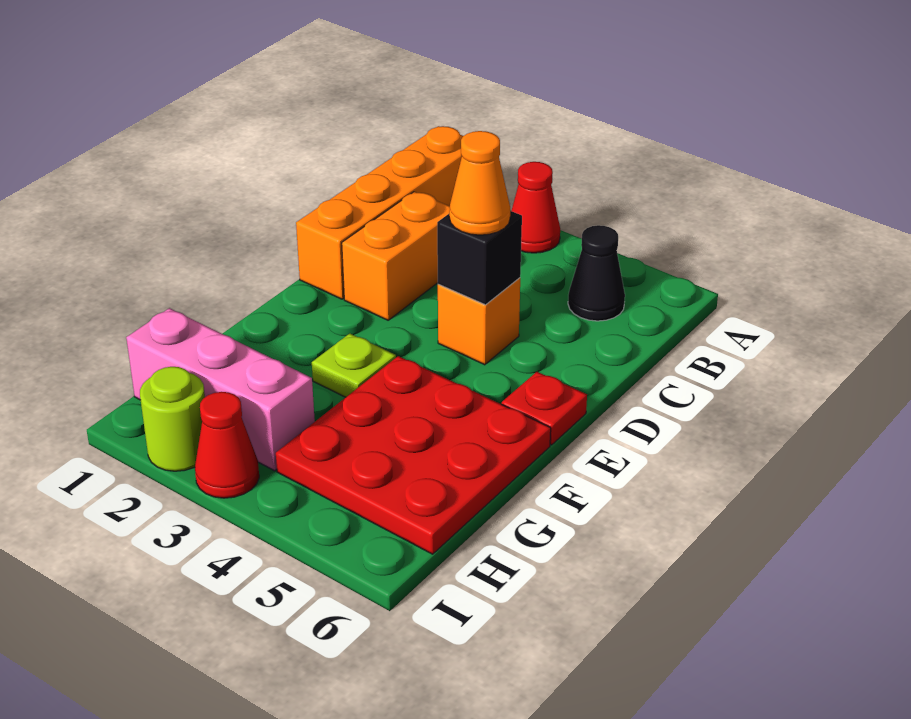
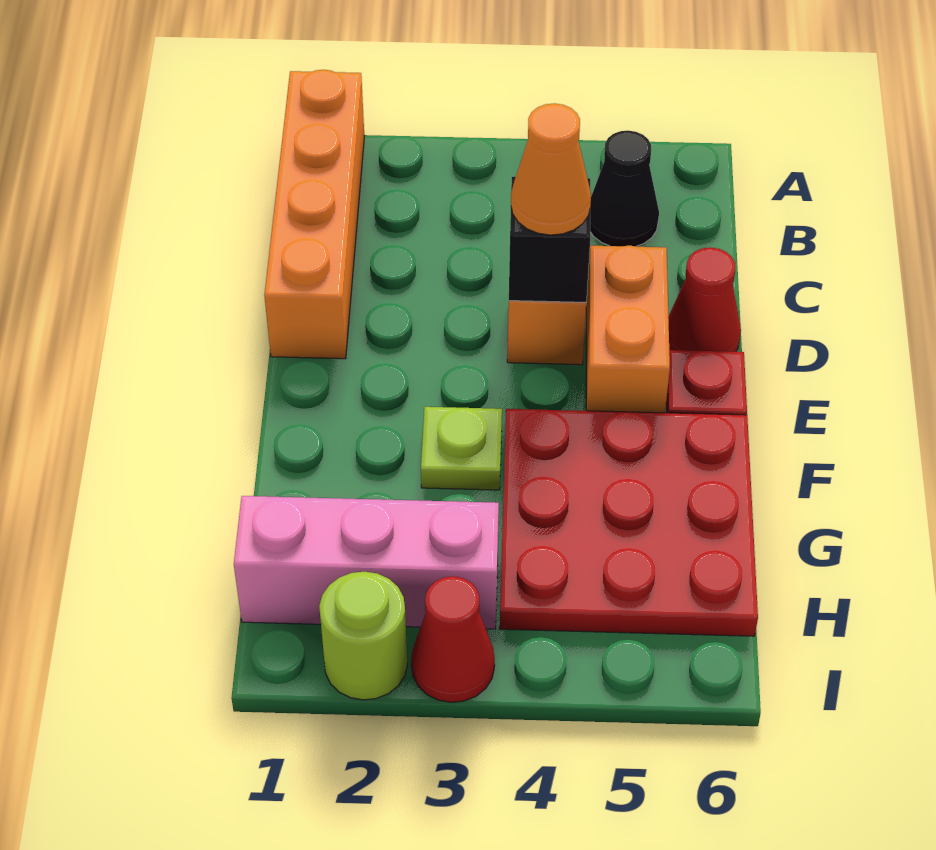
red 1x1 cone [511,162,560,253] -> red 1x1 cone moved to [668,247,741,352]
orange 1x2 brick [342,192,450,320] -> orange 1x2 brick moved to [586,245,670,413]

